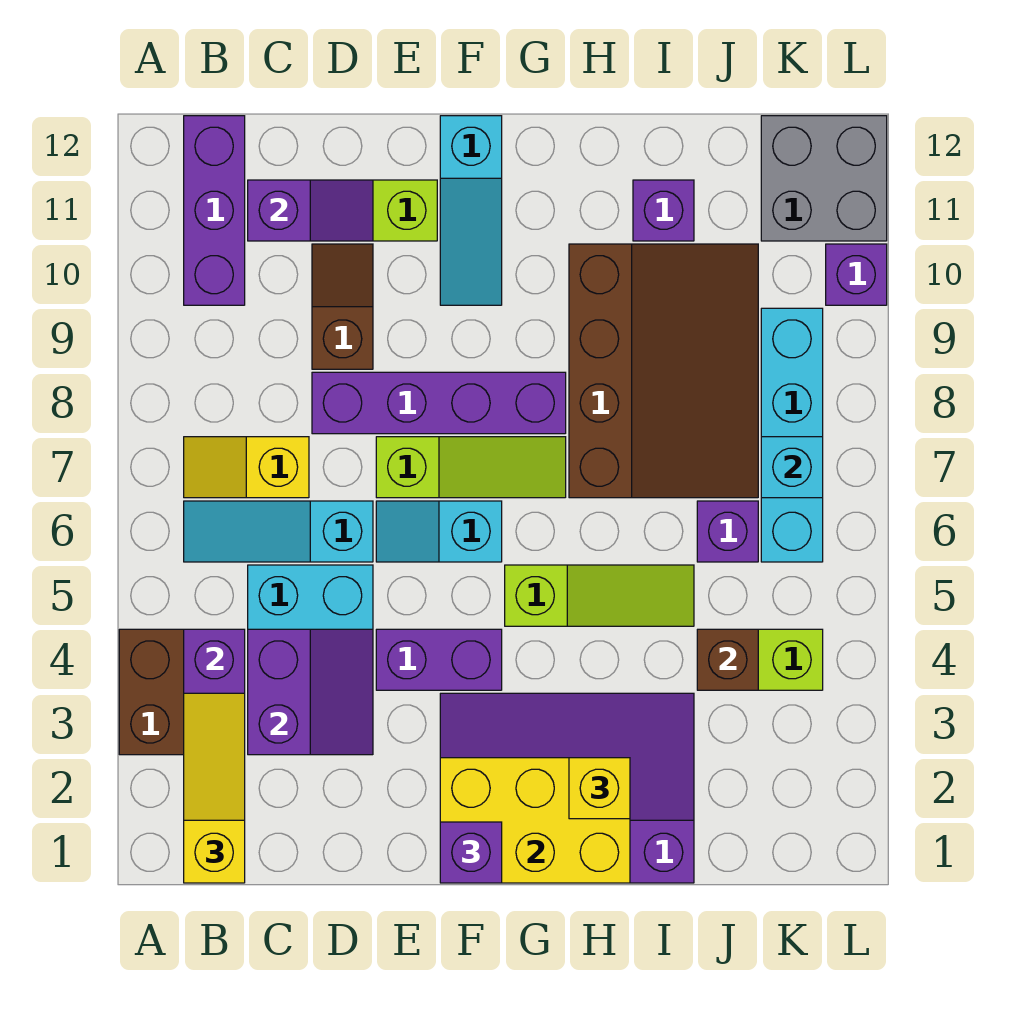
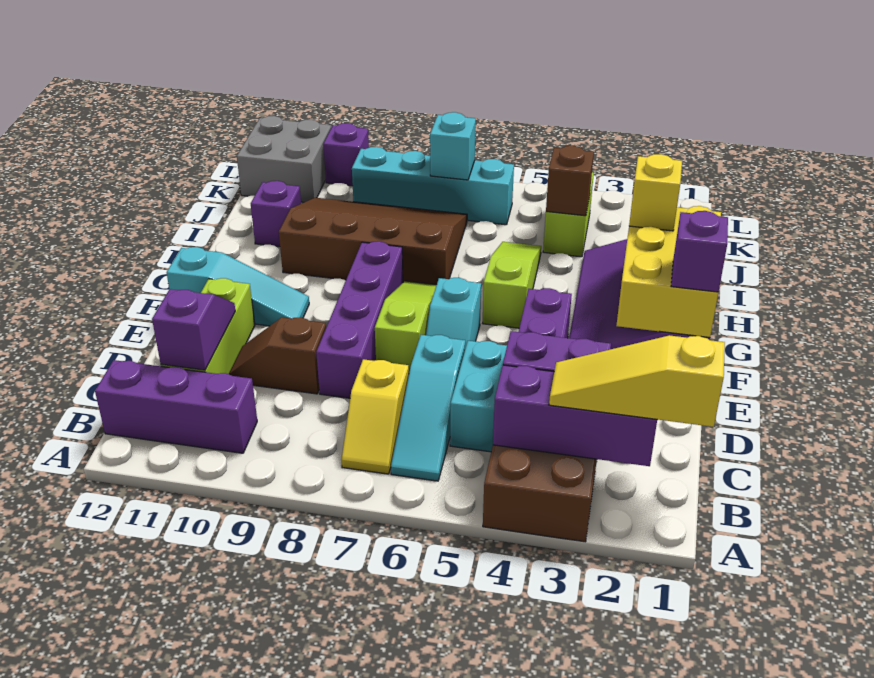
purple 1x1 brick [697,501,758,562] -> none

